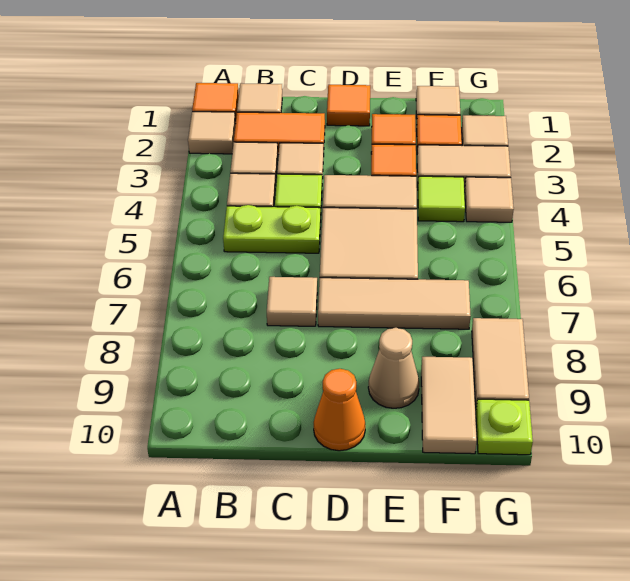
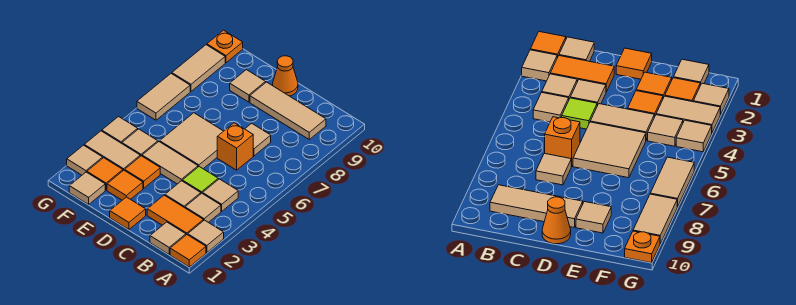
lime 1x2 plate [223,205,321,253] -> none
none -> orange 1x1 brick [217,123,253,170]
tan 1x3 tile [318,278,471,329] -> tan 1x3 tile moved to [250,82,326,139]
tan 1x1 cone [368,328,419,408] -> tan 1x1 tile [230,70,266,102]
lime 1x1 tile [418,176,465,222] -> tan 1x1 tile [122,129,158,156]
tan 1x2 tile [421,357,477,454] -> tan 1x2 tile moved to [137,74,190,120]
lime 1x1 plate [476,399,533,455] -> orange 1x1 plate [207,30,243,63]

